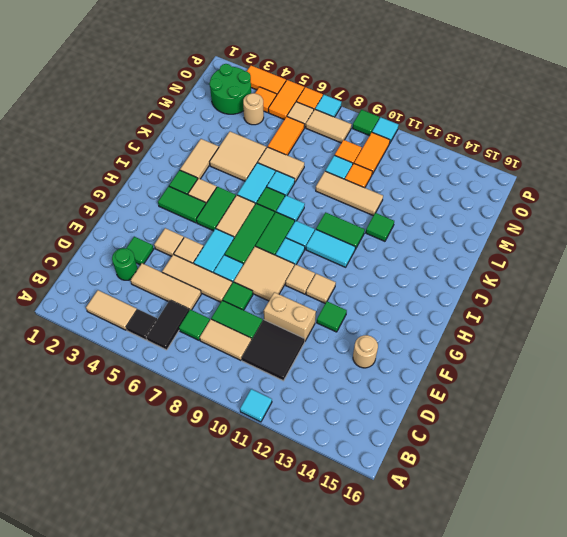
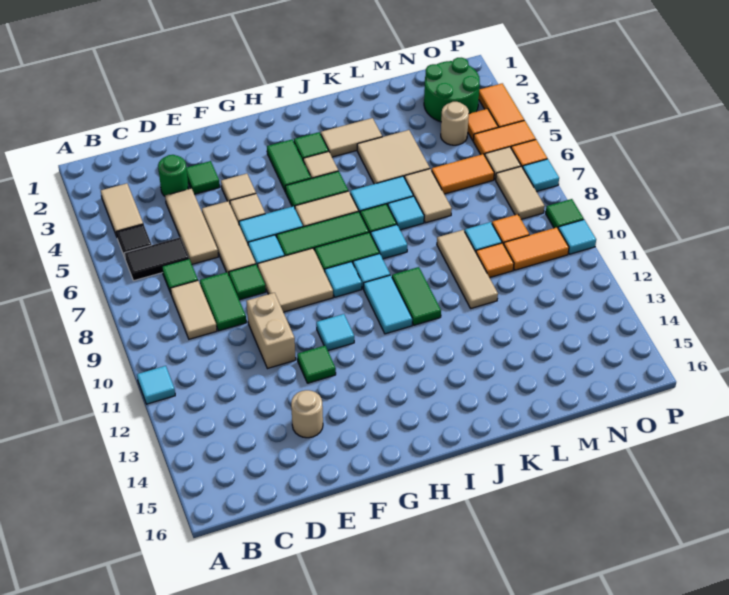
black 2x2 tile [242,320,305,381] -> none
tan 1x1 tile [285,264,315,294] -> none
tan 1x1 tile [306,274,336,303] -> cyan 1x1 tile [316,314,354,351]
green 1x1 tile [366,213,394,241] -> none

